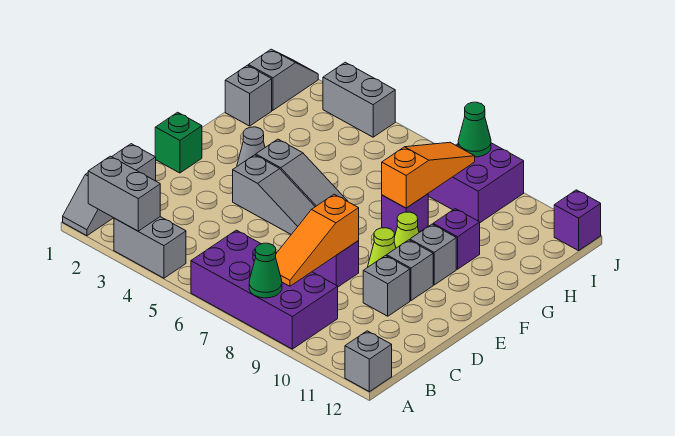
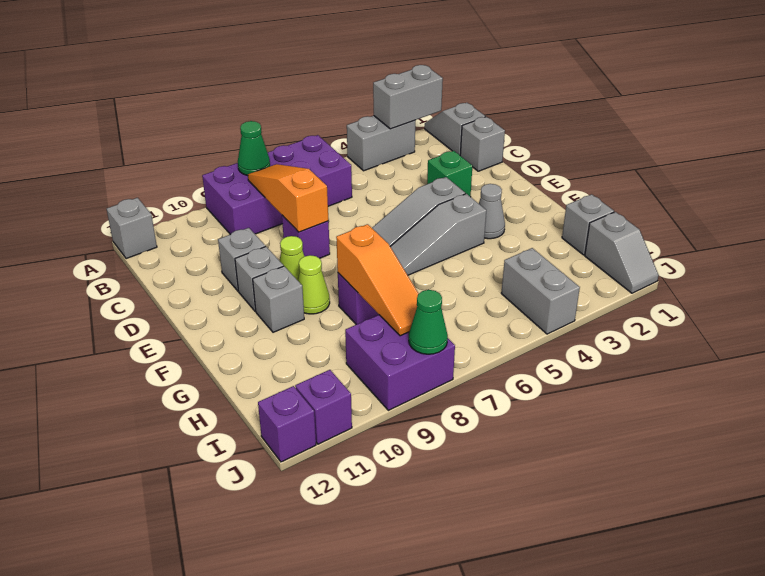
green 1x1 brick [155,112,202,173] -> green 1x1 brick moved to [427,151,472,197]
purple 1x1 brick [433,209,480,269] -> purple 1x1 brick moved to [295,370,352,444]
grey 1x2 brick [323,62,395,137] -> grey 1x2 brick turned to [501,248,580,334]

